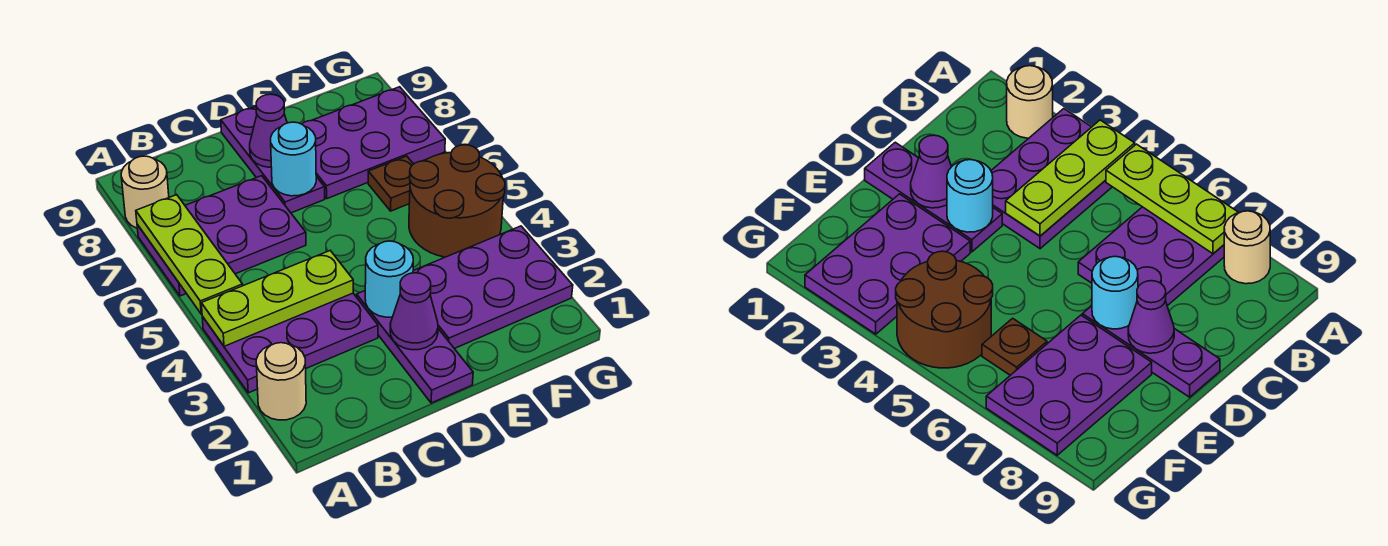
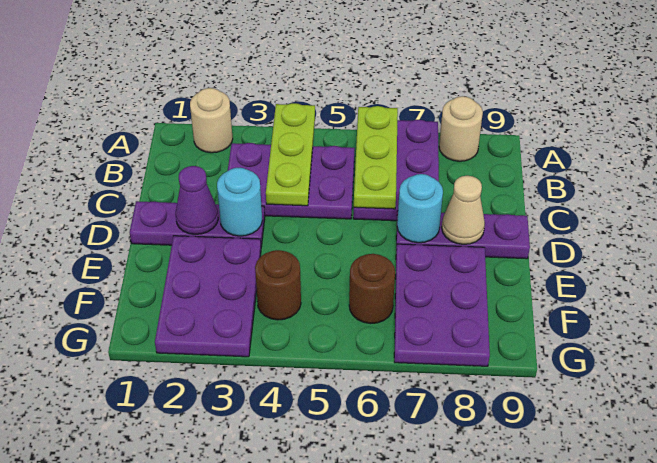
purple 2x3 plate [202,293,378,393] -> purple 2x3 plate turned to [228,143,355,219]
lime 1x3 plate [136,195,243,314] -> lime 1x3 plate turned to [354,106,398,209]
purple 1x1 cone [250,94,287,167] -> tan 1x1 cone [442,176,485,244]
brown 2x2 round brick [409,145,505,257] -> brown 1x1 round brick [255,250,301,320]
brown 1x1 plate [368,156,413,211] -> brown 1x1 round brick [349,254,395,324]

